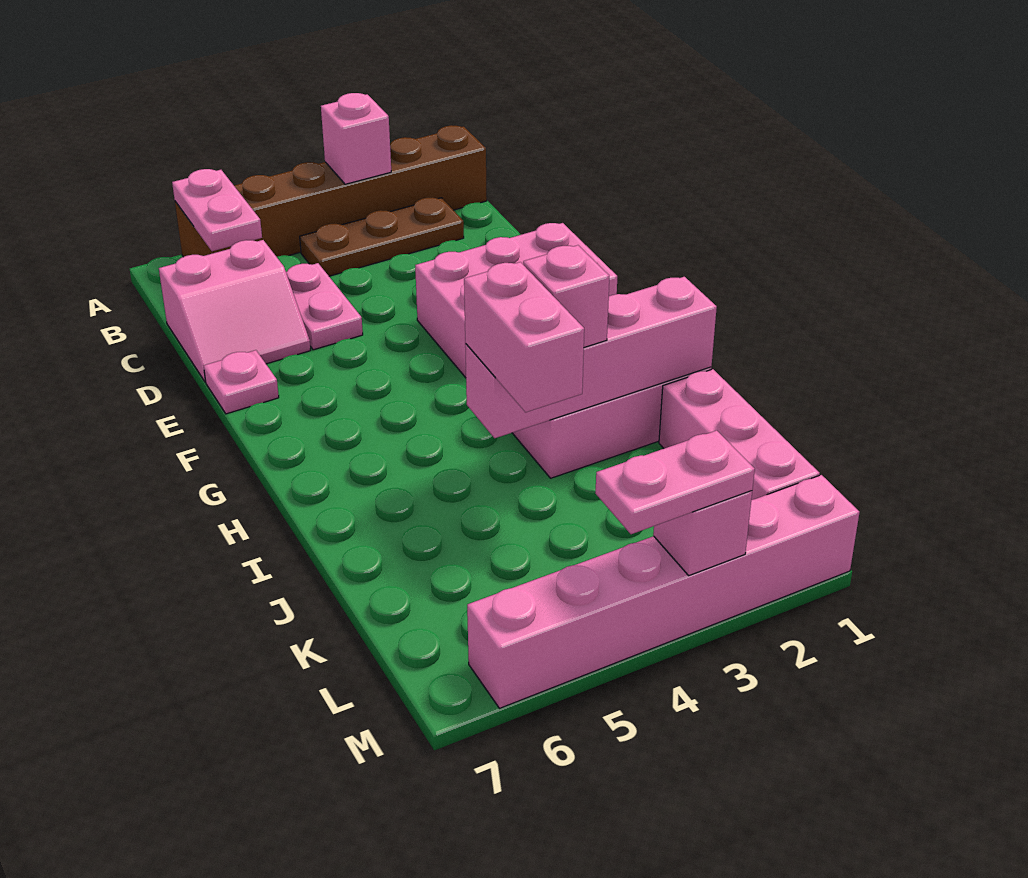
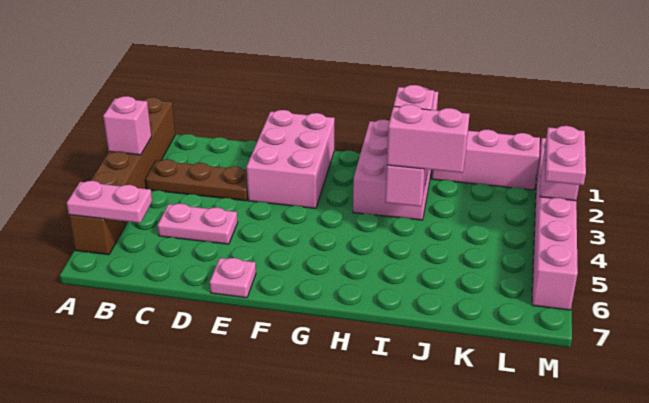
brown 1x3 plate [300,198,464,276] -> brown 1x3 plate turned to [146,159,248,201]
pink 2x2 slope [159,240,310,382] -> none

